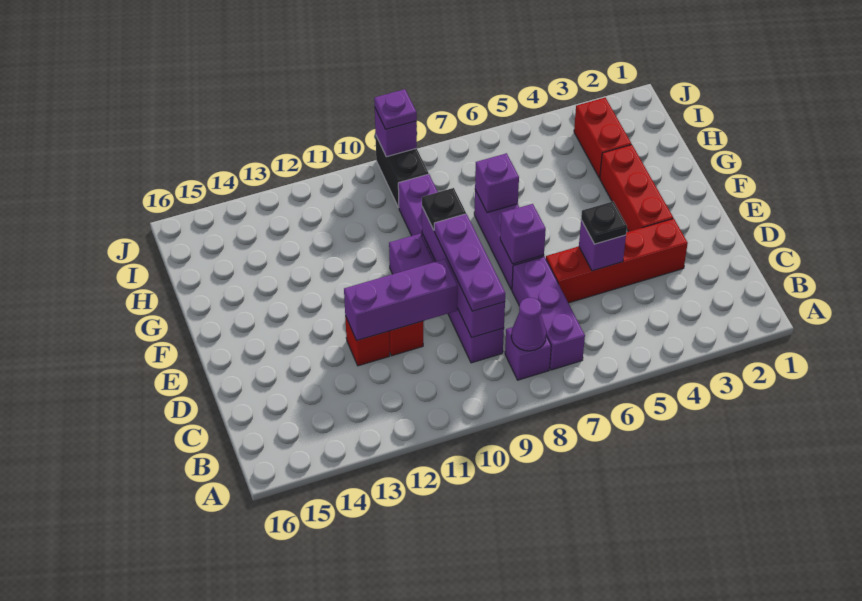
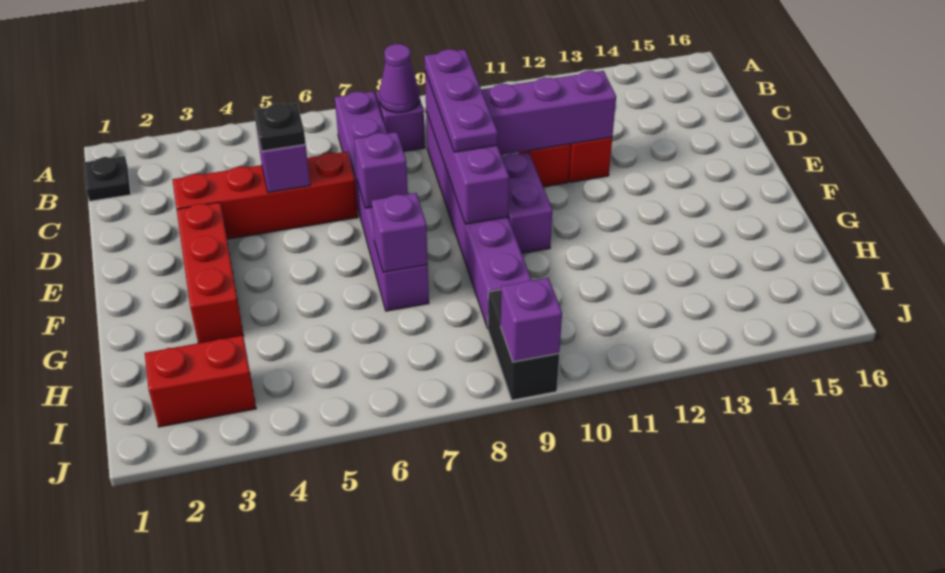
black 1x1 plate [422,188,466,230] -> black 1x1 plate moved to [84,156,131,201]
red 1x2 brick [574,97,631,178] -> red 1x2 brick turned to [145,336,256,427]
purple 1x1 plate [374,89,417,129] -> none

